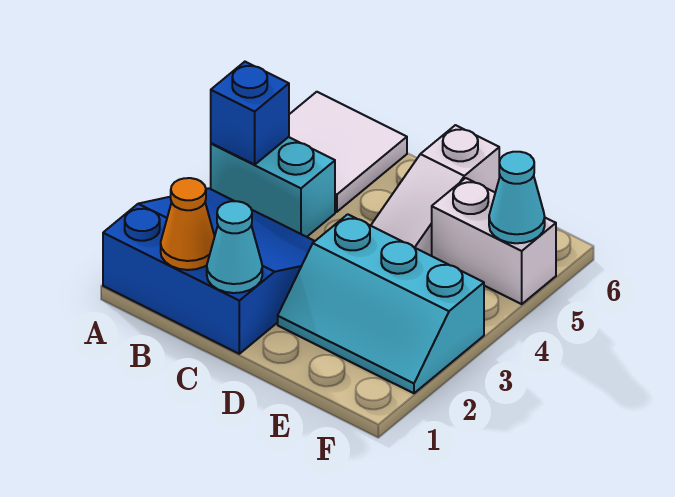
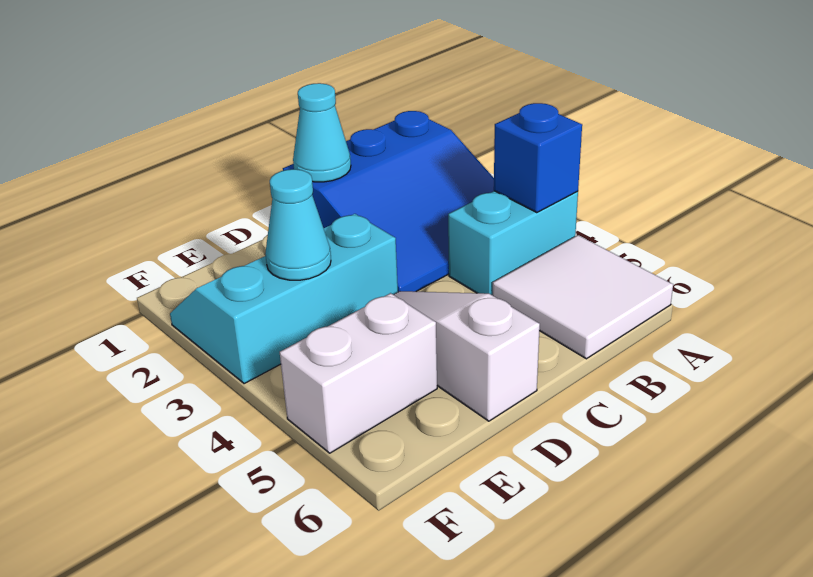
orange 1x1 cone [161,178,215,270] -> none
cyan 1x1 cone [489,152,545,243] -> cyan 1x1 cone moved to [265,169,331,280]

